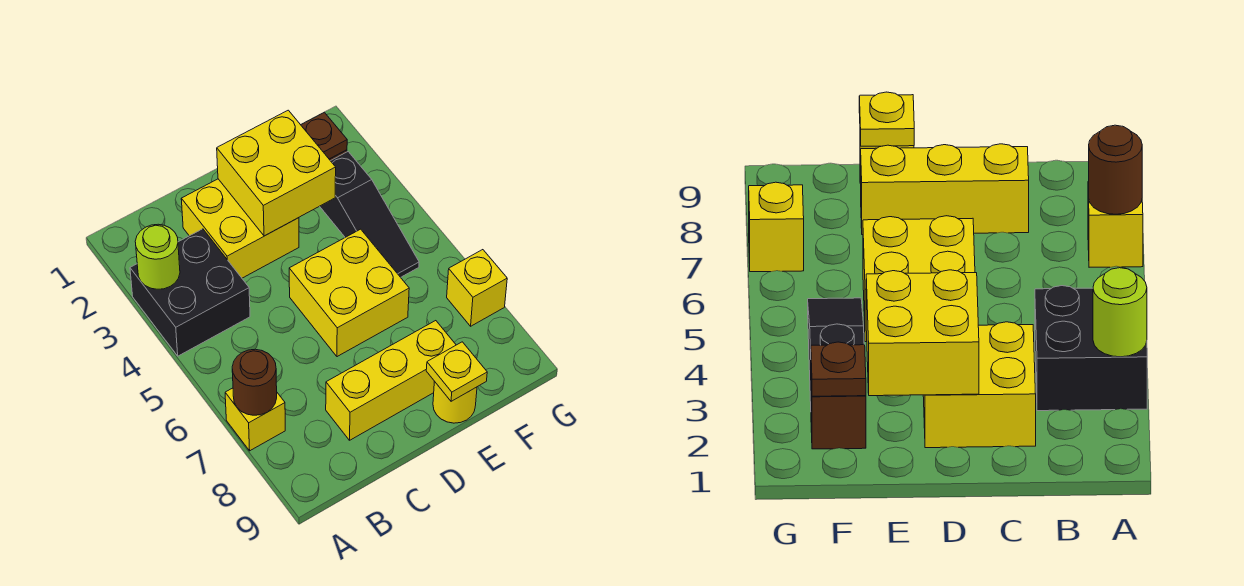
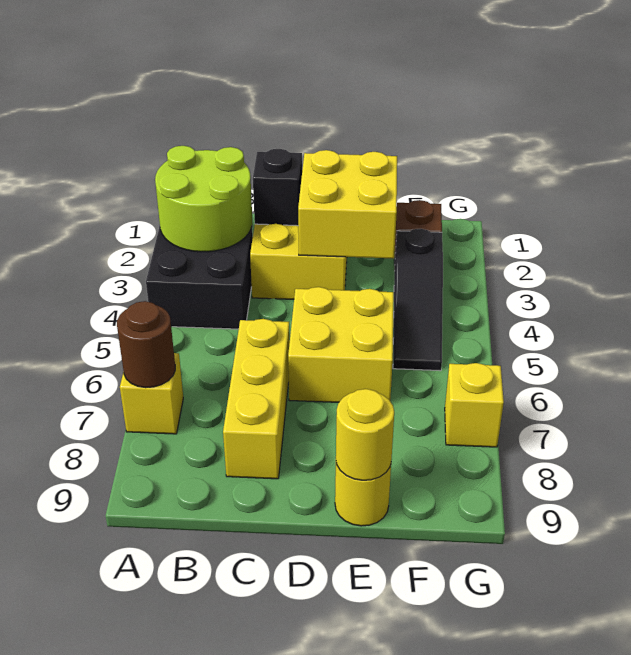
lime 1x1 round brick [135,224,180,289] -> lime 2x2 round brick [155,146,252,252]
none -> black 1x1 brick [253,149,302,226]
yellow 1x3 brick [326,321,456,440] -> yellow 1x3 brick turned to [223,319,290,479]
yellow 1x1 plate [426,342,487,401] -> yellow 1x1 round brick [336,389,394,480]
brown 1x1 plate [301,112,347,159] -> none

